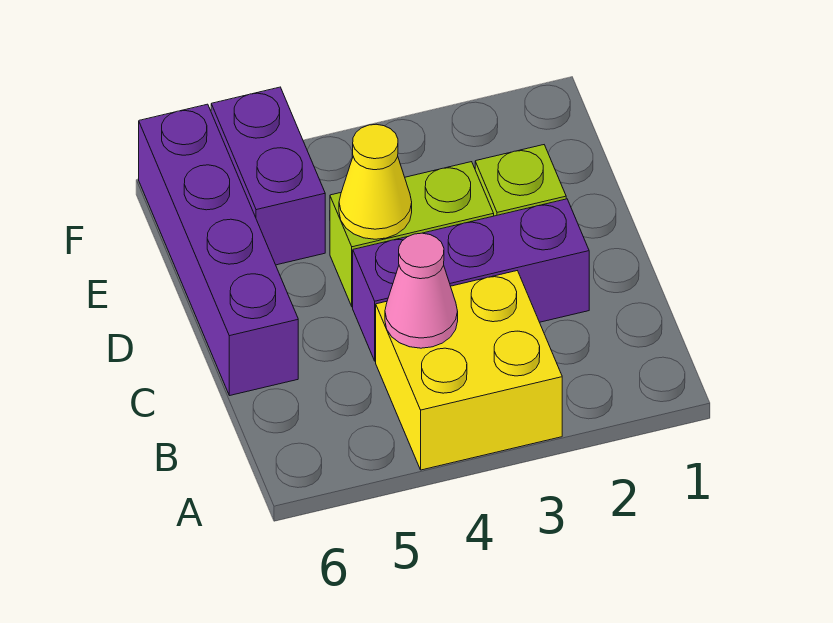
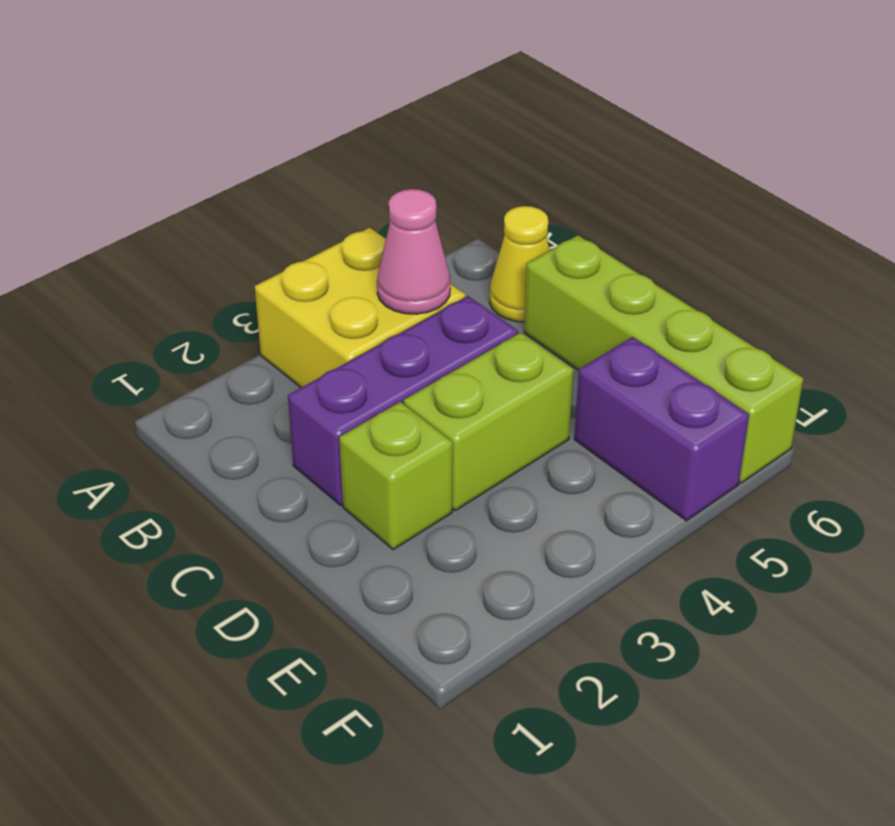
purple 1x4 brick [139,104,298,396] -> lime 1x4 brick [524,235,803,483]
yellow 1x1 cone [339,124,412,239] -> yellow 1x1 cone moved to [490,206,550,322]

